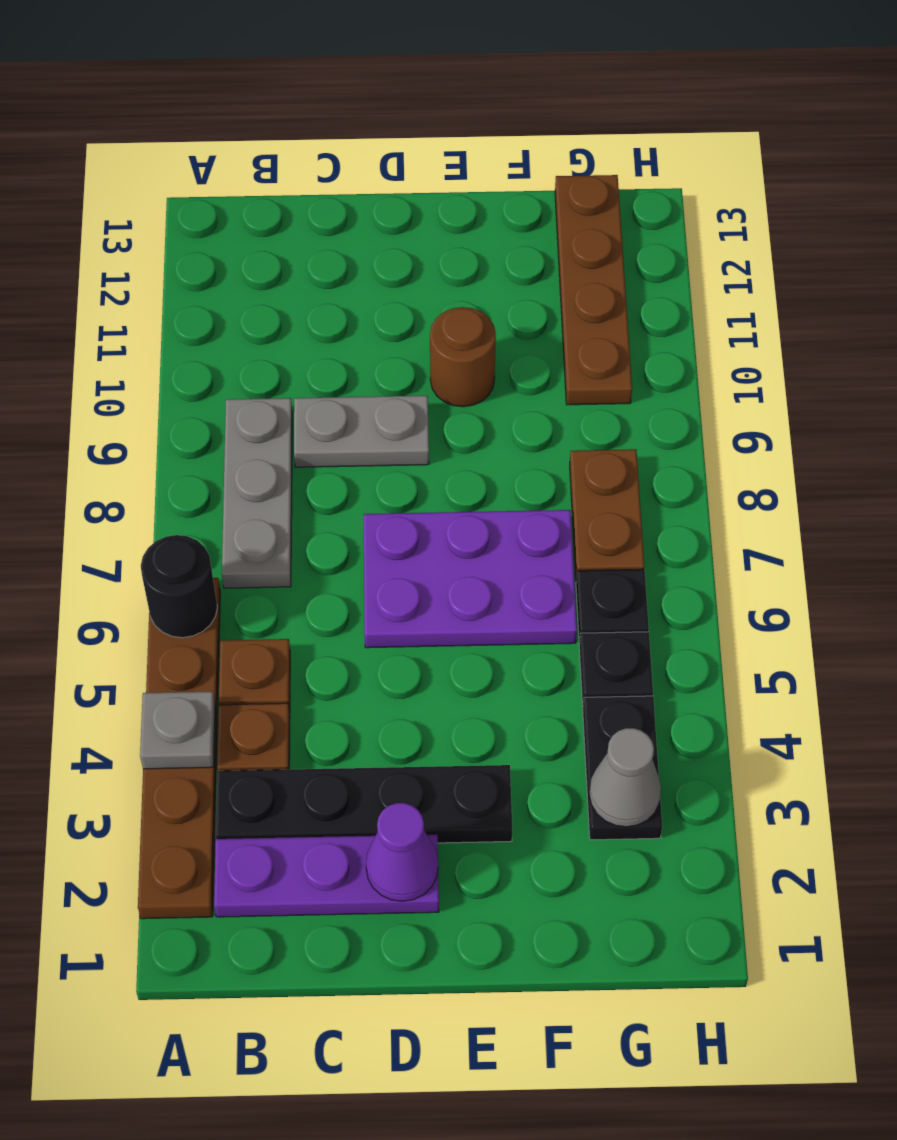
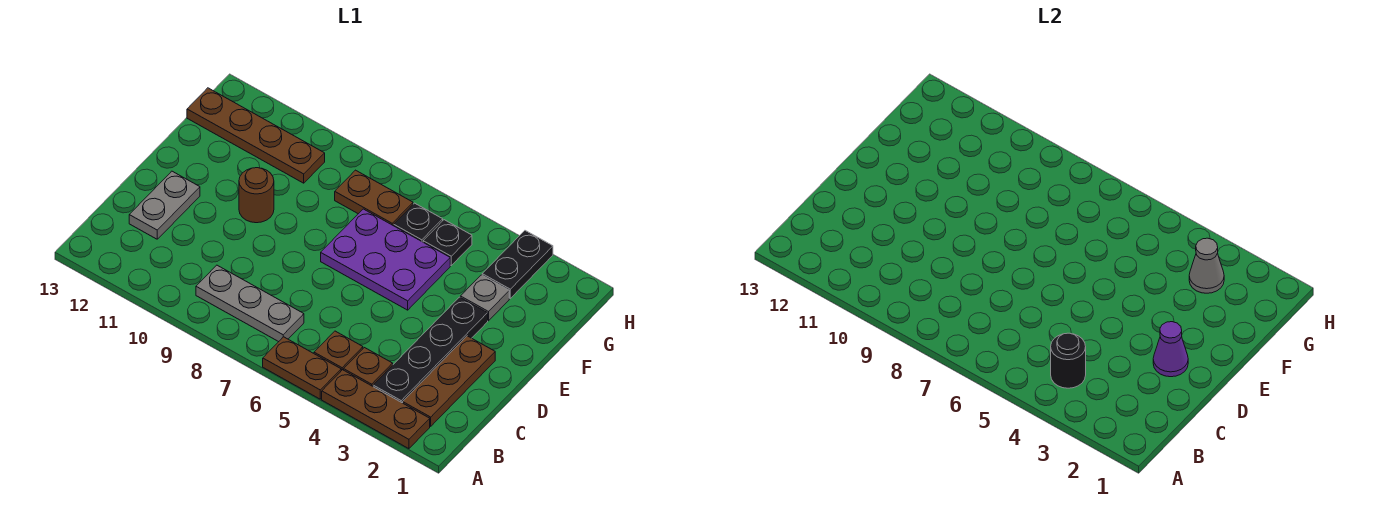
grey 1x1 plate [140,691,215,769] -> grey 1x1 plate moved to [460,275,509,321]
black 1x1 round brick [141,535,217,638] -> black 1x1 round brick moved to [1051,333,1086,388]
purple 1x3 plate [214,834,439,917] -> brown 1x3 plate [403,336,495,426]
grey 1x2 plate [294,396,429,467] -> grey 1x2 plate moved to [129,171,200,239]
purple 2x3 plate [364,510,577,648] -> purple 2x3 plate turned to [321,209,450,310]
black 1x2 plate [583,696,662,840] -> black 1x2 plate turned to [482,231,553,298]

